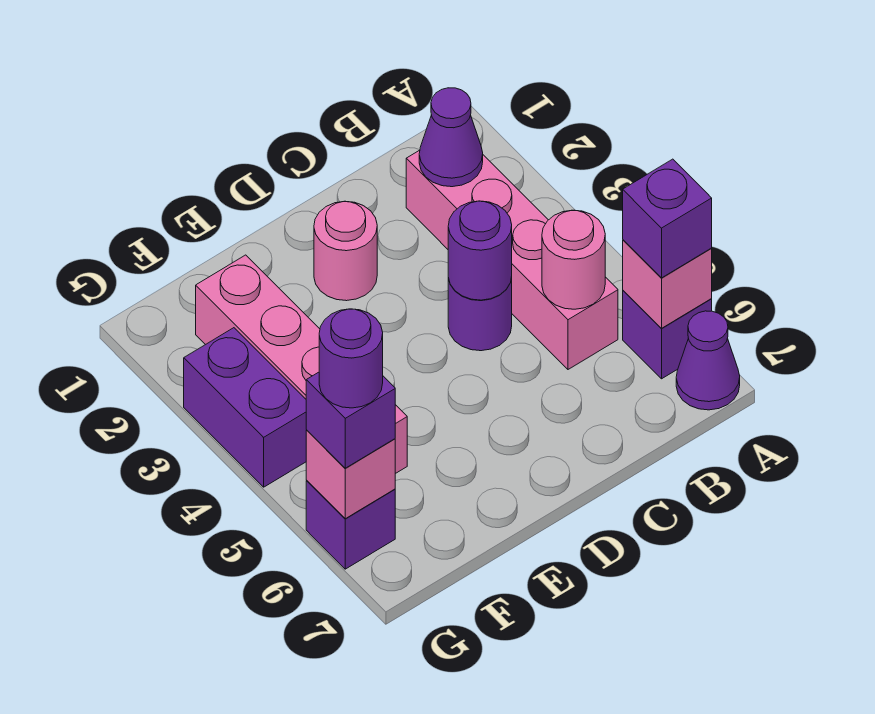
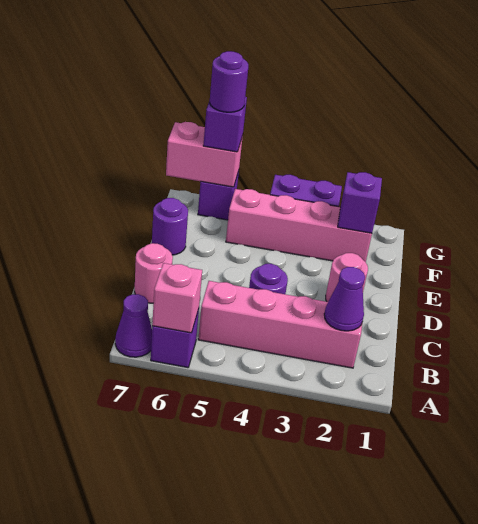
purple 1x1 brick [623,159,712,278] -> purple 1x1 brick moved to [338,172,382,233]
pink 1x1 round brick [542,210,605,309] -> pink 1x1 round brick moved to [135,243,173,303]
purple 1x1 round brick [448,201,512,300] -> purple 1x1 round brick moved to [152,198,188,255]
pink 1x1 brick [306,430,395,519] -> pink 1x2 brick [166,122,243,187]

